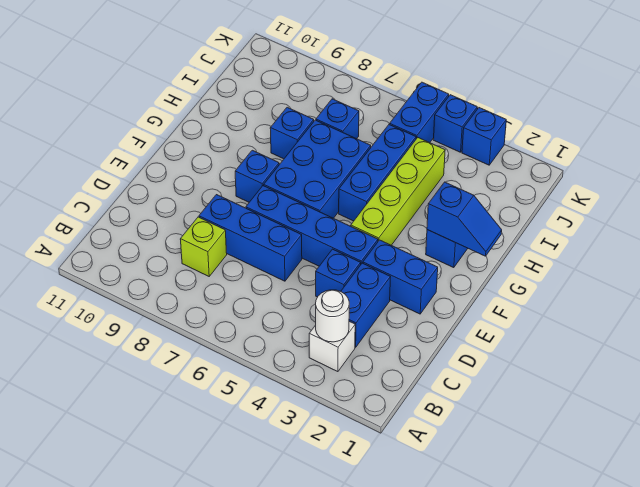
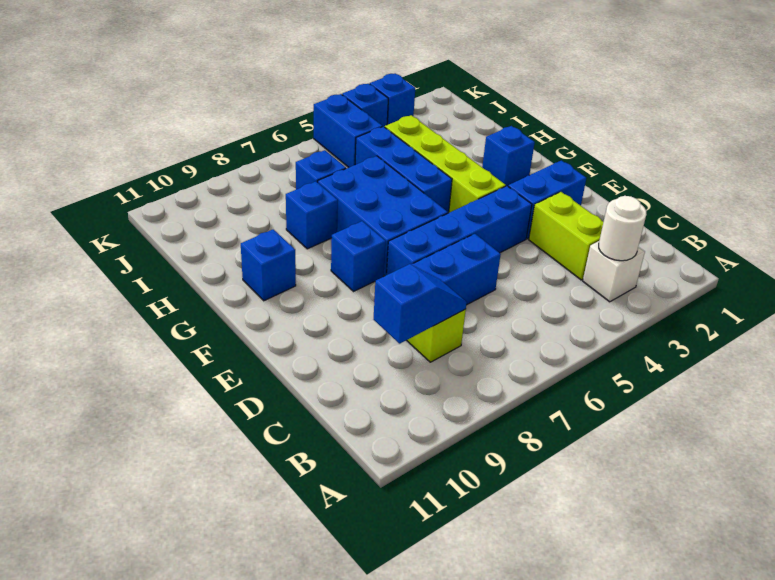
blue 1x2 brick [341,263,390,347] -> lime 1x2 brick [529,192,603,280]
blue 1x1 brick [316,249,361,297] -> blue 1x1 brick moved to [241,229,296,301]
blue 1x2 slope [427,182,502,256] -> blue 1x2 slope moved to [374,264,467,344]

